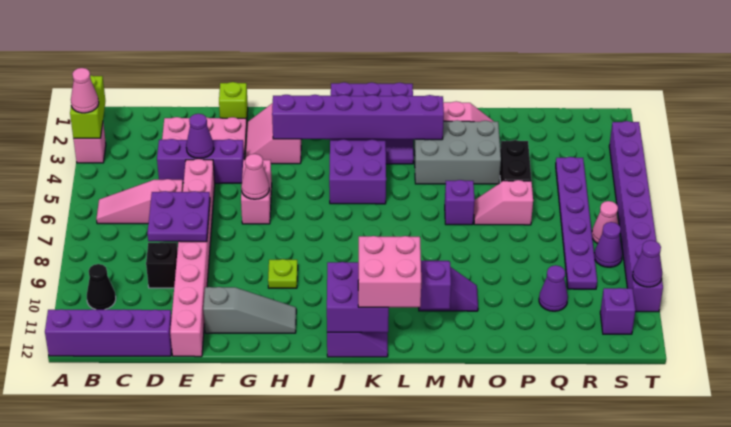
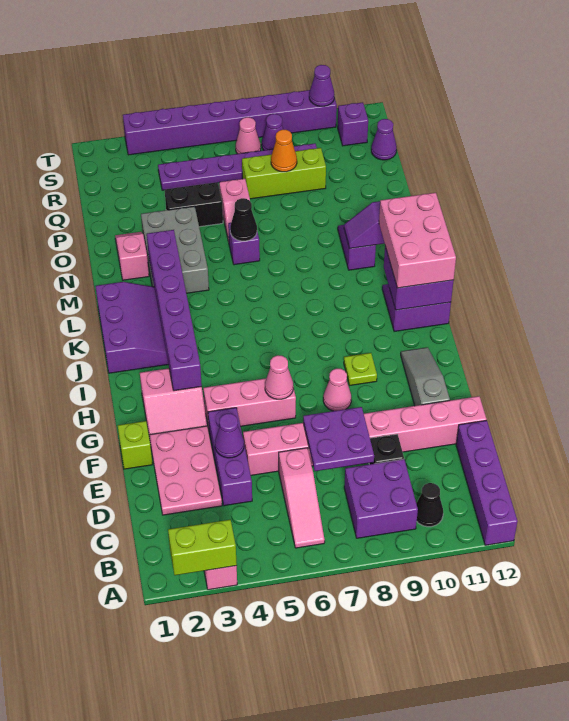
pink 1x1 cone [71,68,99,113] -> pink 1x1 cone moved to [323,368,351,411]
pink 1x2 brick [241,159,272,224] -> pink 1x3 brick [203,378,296,429]
purple 2x2 brick [329,139,386,204] -> purple 2x2 brick moved to [344,459,418,538]
pink 2x2 brick [358,236,421,308] -> pink 2x3 brick [379,193,456,288]
none -> black 1x1 cone [230,198,257,241]
none -> lime 1x3 brick [242,148,326,199]
none -> orange 1x1 cone [271,130,297,172]
purple 1x1 cone [539,265,568,311] -> purple 1x1 cone moved to [371,119,397,160]

